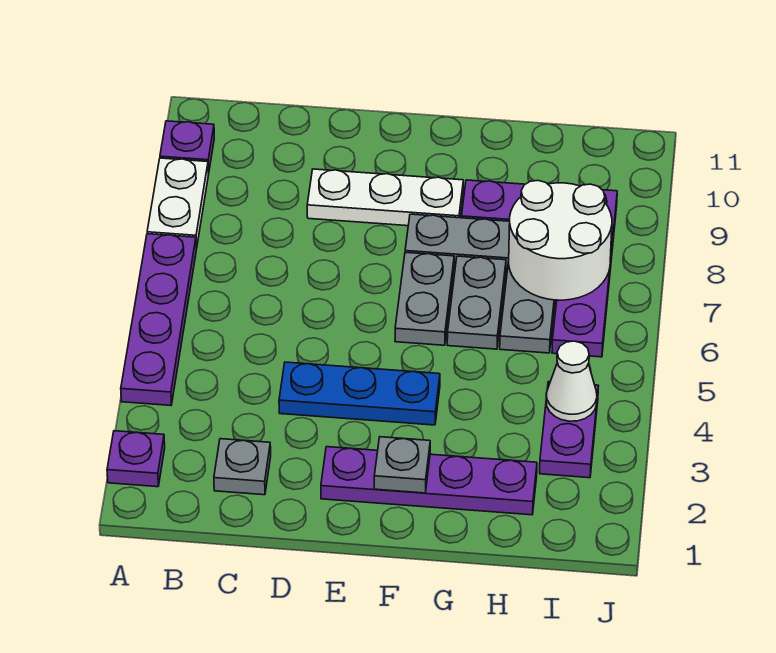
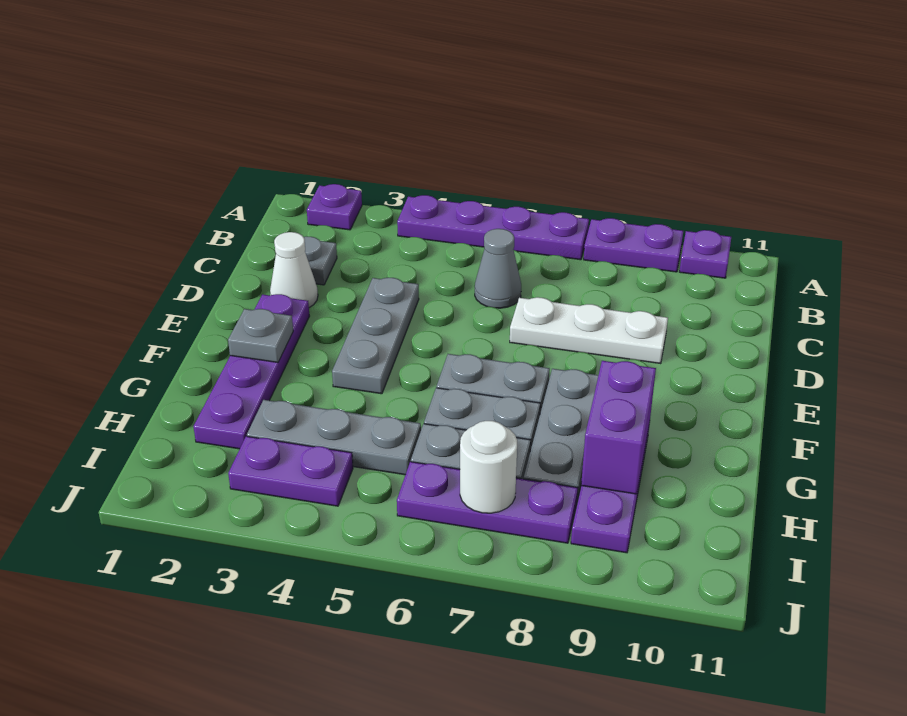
white 1x2 plate [147,158,209,249] -> purple 1x2 plate [584,218,683,272]
none -> grey 1x1 cone [475,229,521,308]
blue 1x3 plate [279,362,440,425] -> grey 1x3 plate [332,278,419,394]
white 1x3 plate [307,169,463,226] -> white 1x3 plate turned to [510,297,668,364]
none -> purple 1x2 brick [581,361,656,494]
none -> grey 1x3 plate [247,400,421,475]
white 2x2 round brick [509,181,612,300] -> white 1x1 round brick [460,421,517,513]
white 1x1 cone [546,341,597,421] -> white 1x1 cone moved to [270,232,318,308]

